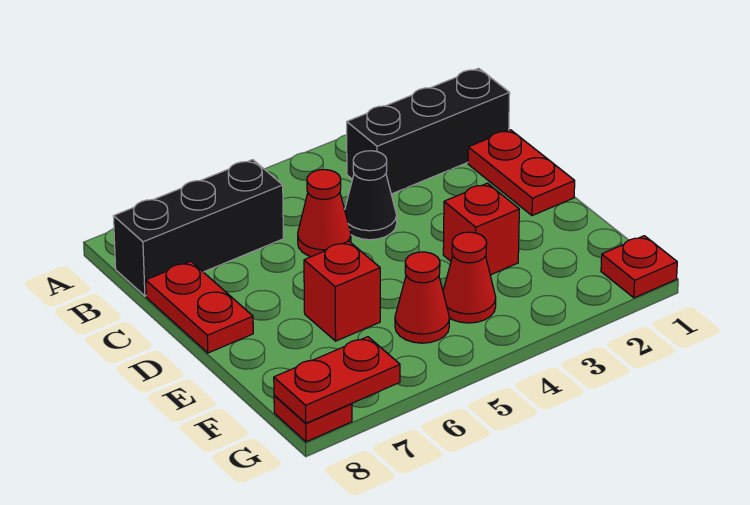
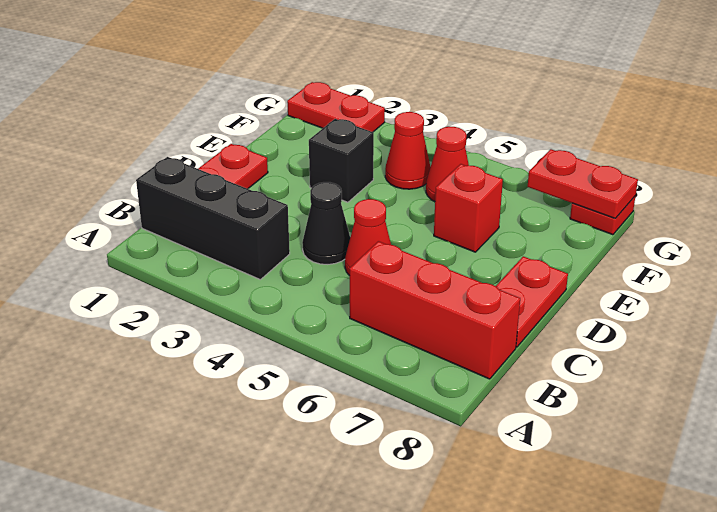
black 1x3 brick [114,160,283,296] -> red 1x3 brick [350,241,520,379]
red 1x1 brick [443,183,519,275] -> black 1x1 brick [309,119,374,202]
red 1x1 plate [601,236,677,298] -> red 1x2 plate [287,82,385,132]

